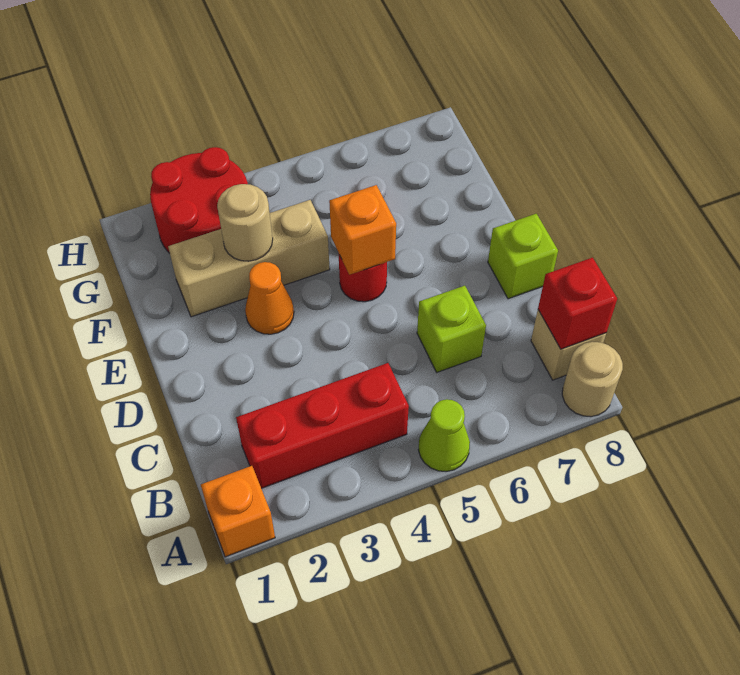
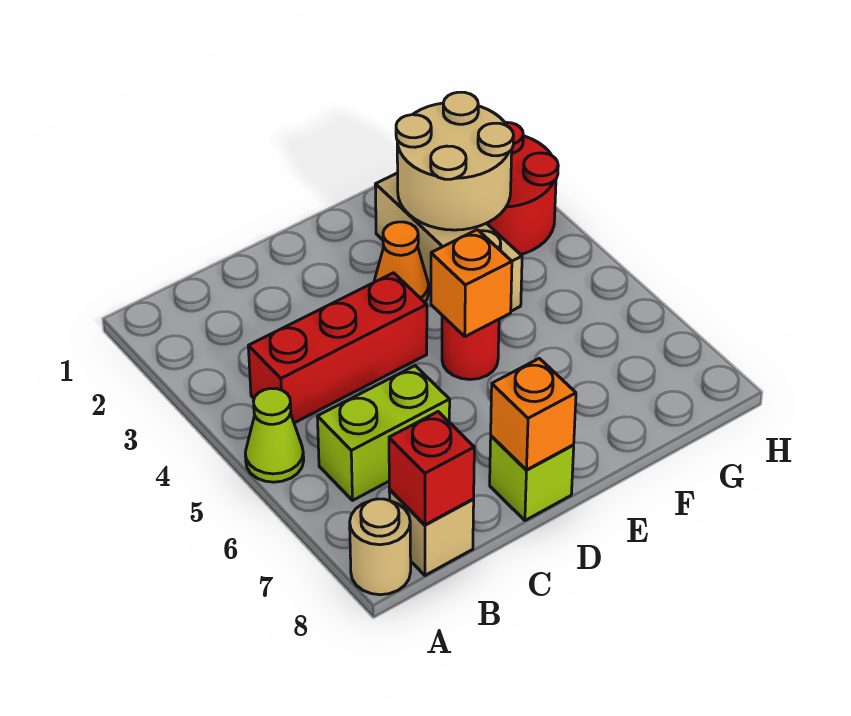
orange 1x1 brick [201,466,275,557] -> orange 1x1 brick moved to [491,358,576,470]
red 1x3 brick [236,363,409,489] -> red 1x3 brick turned to [248,273,427,423]
lime 1x1 brick [417,286,486,372] -> lime 1x2 brick [317,366,450,501]
tan 1x1 round brick [217,184,273,261] -> tan 2x2 round brick [396,92,514,230]

